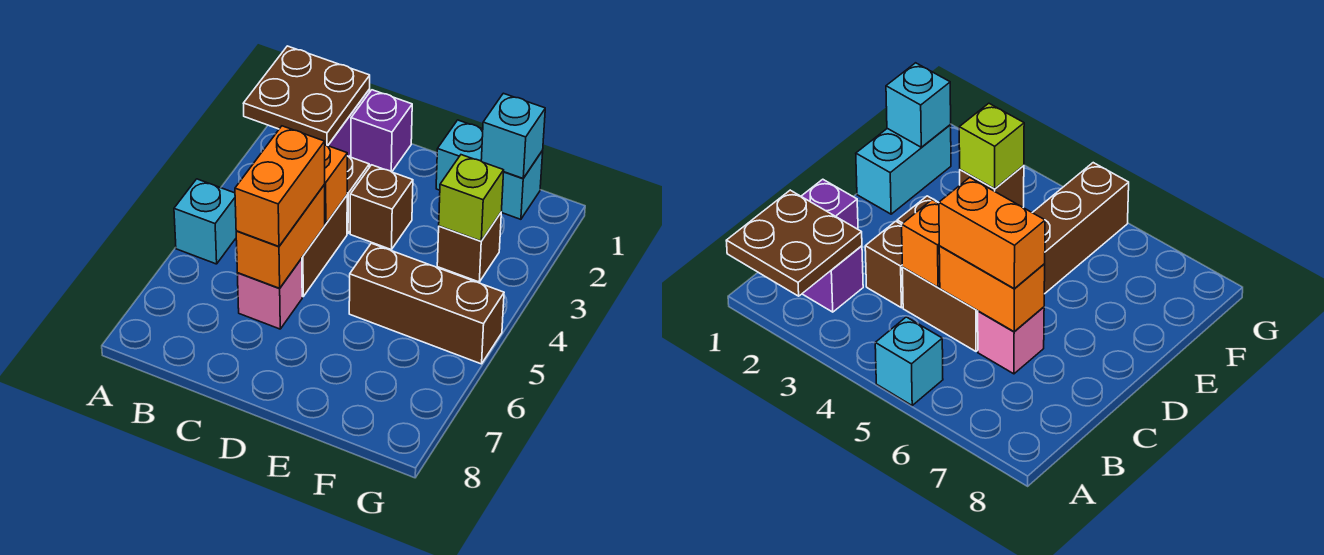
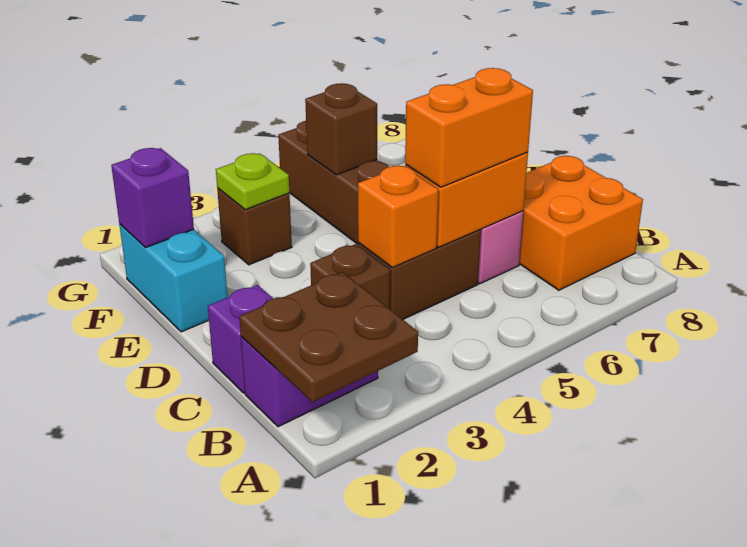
cyan 1x1 brick [174,179,236,264] -> none
none -> orange 2x2 brick [519,156,643,290]
brown 1x1 brick [350,165,413,249] -> brown 1x1 brick moved to [305,83,377,175]
cyan 1x1 brick [481,93,545,178] -> purple 1x1 brick [111,148,194,247]
lime 1x1 brick [439,155,504,241] -> lime 1x1 plate [216,153,289,210]

